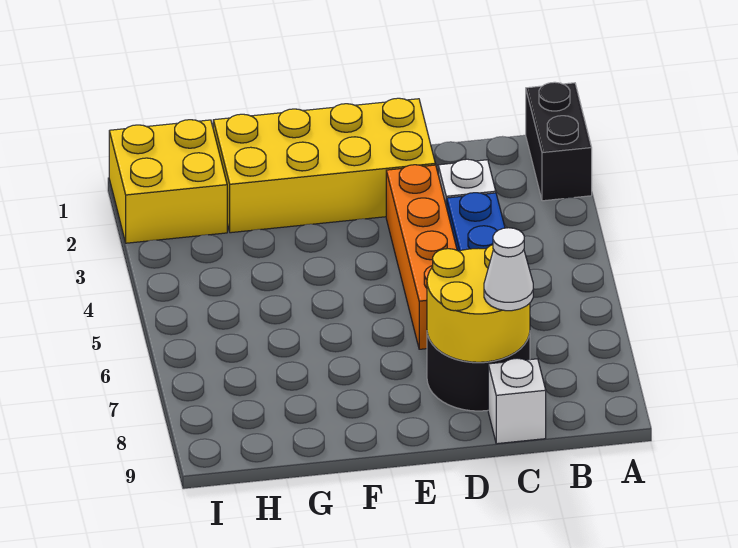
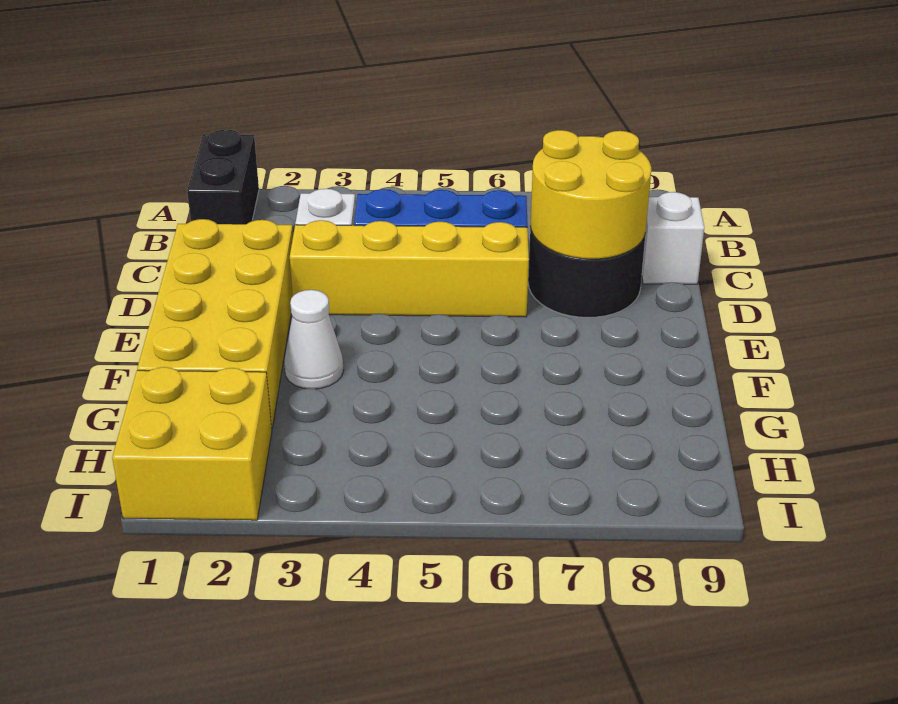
black 1x2 brick [526,82,592,201] -> black 1x2 brick turned to [187,129,259,224]
white 1x1 cone [484,228,533,311] -> white 1x1 cone moved to [284,290,344,389]
orange 1x4 brick [386,165,457,349] -> yellow 1x4 brick [290,220,529,317]

